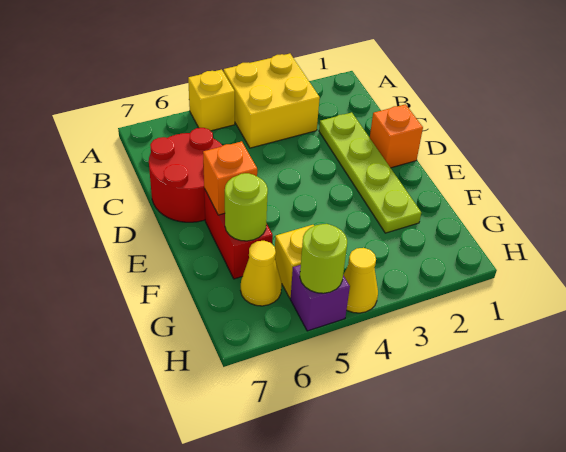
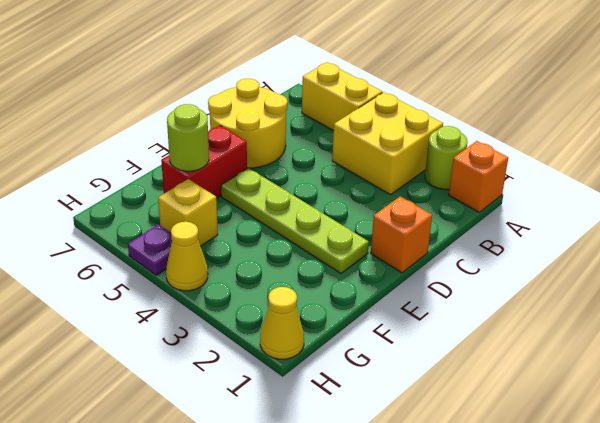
yellow 1x1 brick [188,70,235,131] -> yellow 1x2 brick [302,62,382,131]
lime 1x4 plate [319,112,421,233] -> lime 1x4 plate turned to [221,168,369,273]
red 2x2 round brick [149,128,223,222] -> yellow 2x2 round brick [208,79,287,168]
orange 1x1 brick [203,141,257,215] -> orange 1x1 brick moved to [449,141,508,212]
yellow 1x1 cone [241,241,282,306] -> yellow 1x1 cone moved to [260,287,304,359]
purple 1x1 brick [290,265,350,331] -> purple 1x1 plate [128,224,172,275]
lime 1x1 round brick [300,224,347,293] -> lime 1x1 round brick moved to [425,126,467,189]

